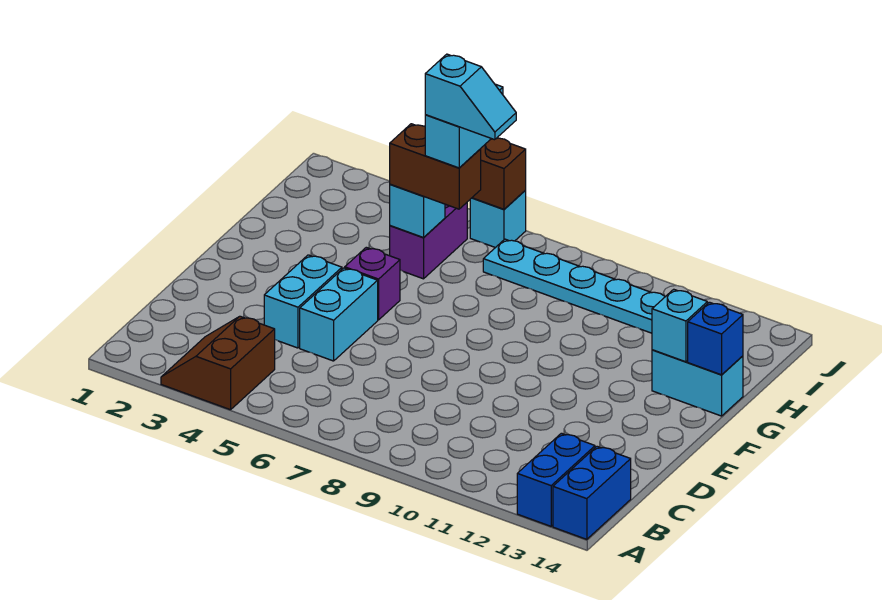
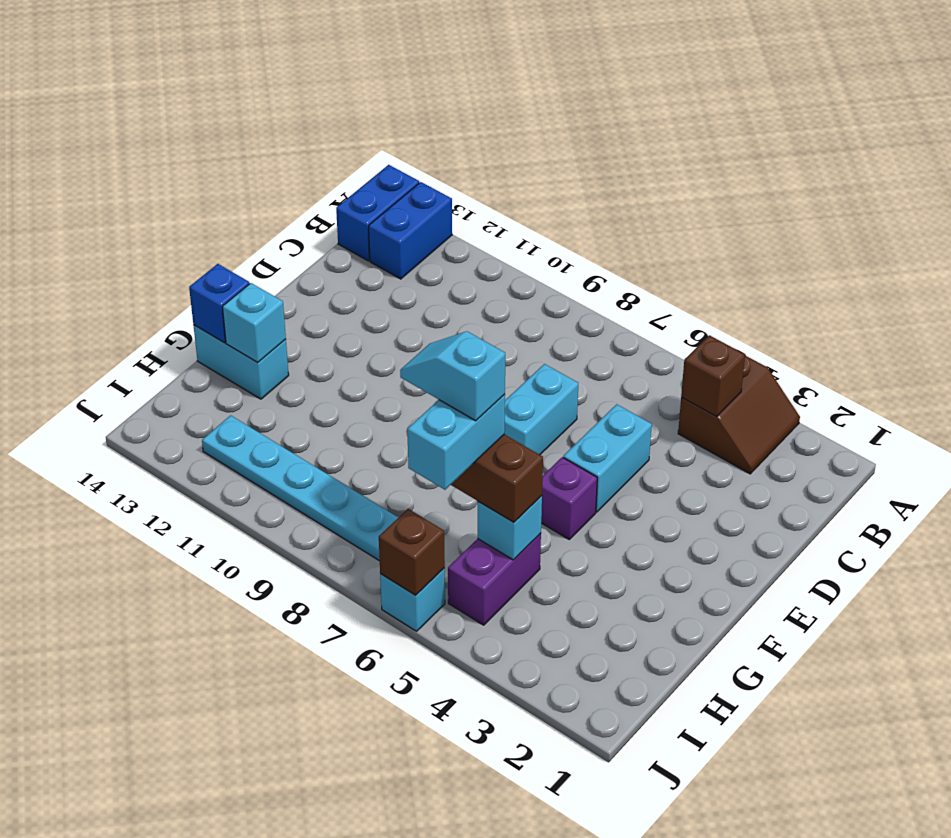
none -> brown 1x1 brick [681,335,745,417]
cyan 1x2 brick [264,255,342,348] -> cyan 1x2 brick moved to [504,364,578,455]

